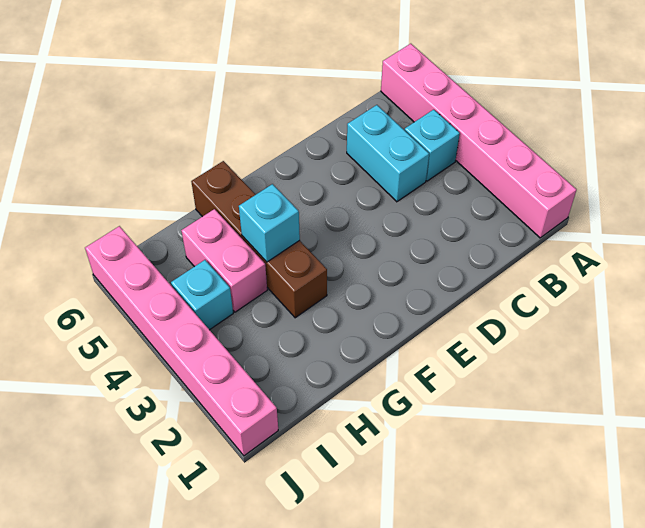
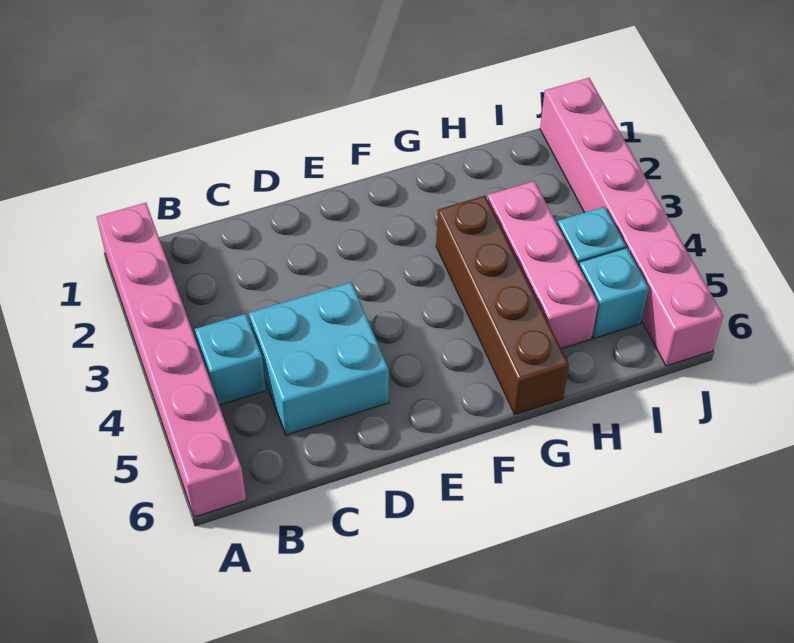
cyan 1x2 brick [347,105,429,202] -> cyan 2x2 brick [249,282,389,435]
cyan 1x1 brick [239,184,300,262] -> cyan 1x1 brick moved to [579,248,649,338]
pink 1x2 brick [181,209,267,312] -> pink 1x3 brick [487,181,598,349]

